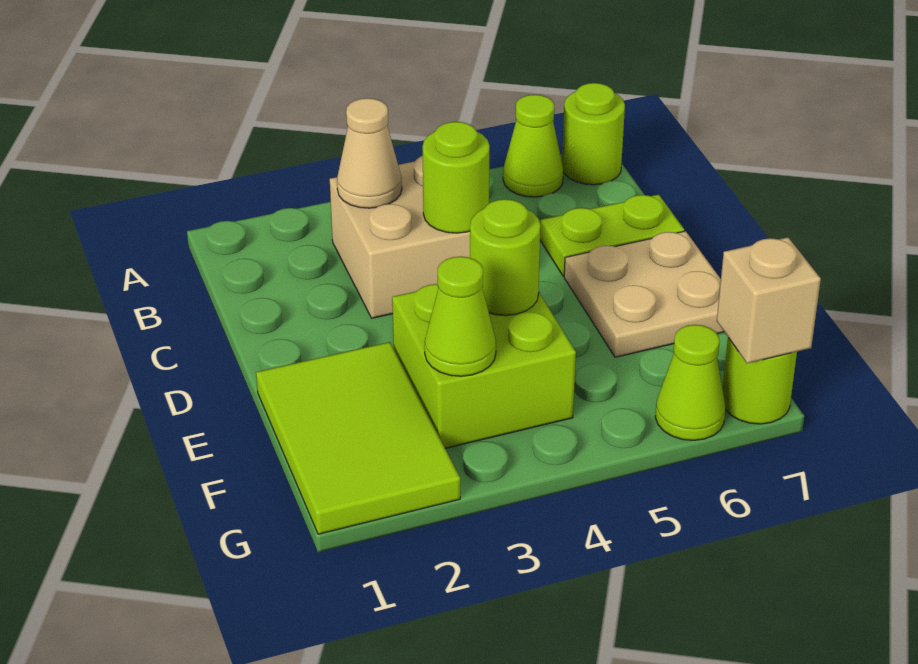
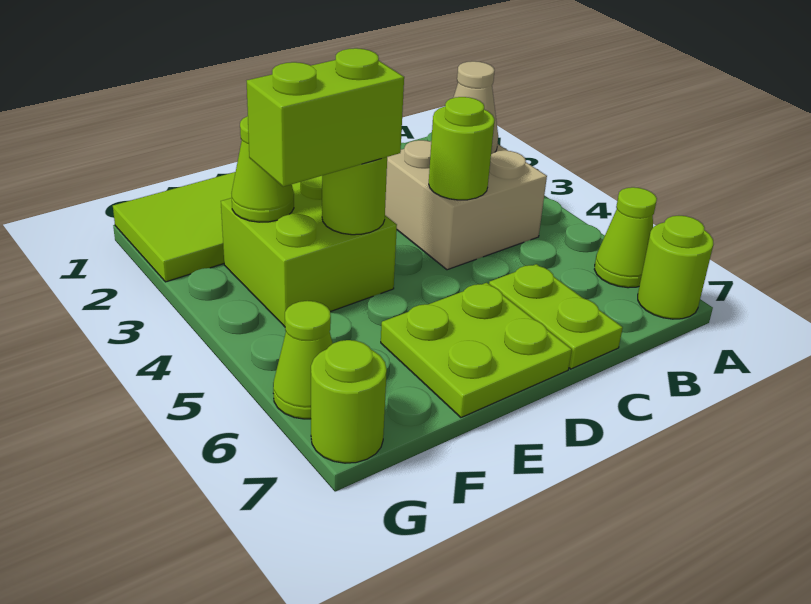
tan 2x2 plate [564,231,724,357] -> lime 2x2 plate [381,283,572,418]
none -> lime 1x2 brick [247,48,404,187]
tan 1x1 brick [717,237,821,363] -> none

